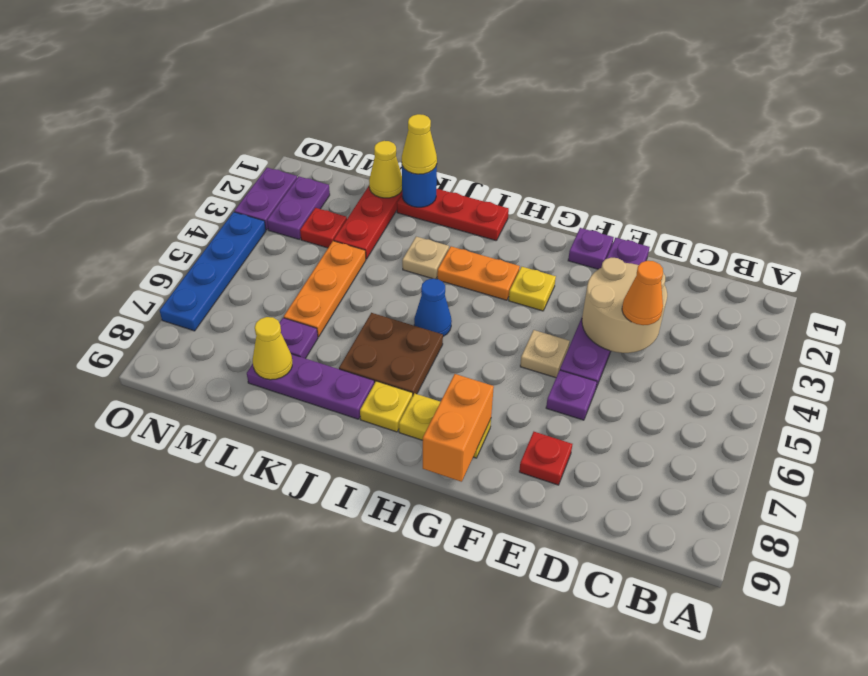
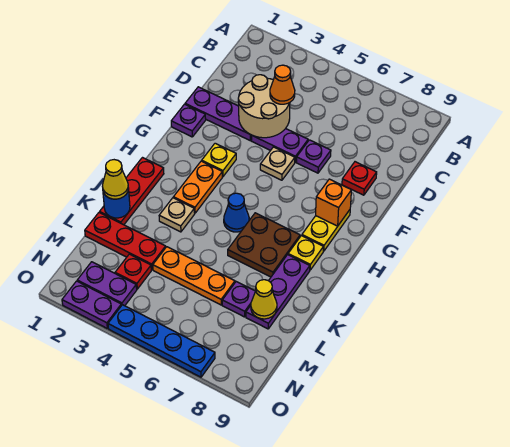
orange 1x2 brick [423,374,494,482] -> orange 1x1 brick [316,179,351,226]
yellow 1x1 cone [369,141,402,198] -> none

